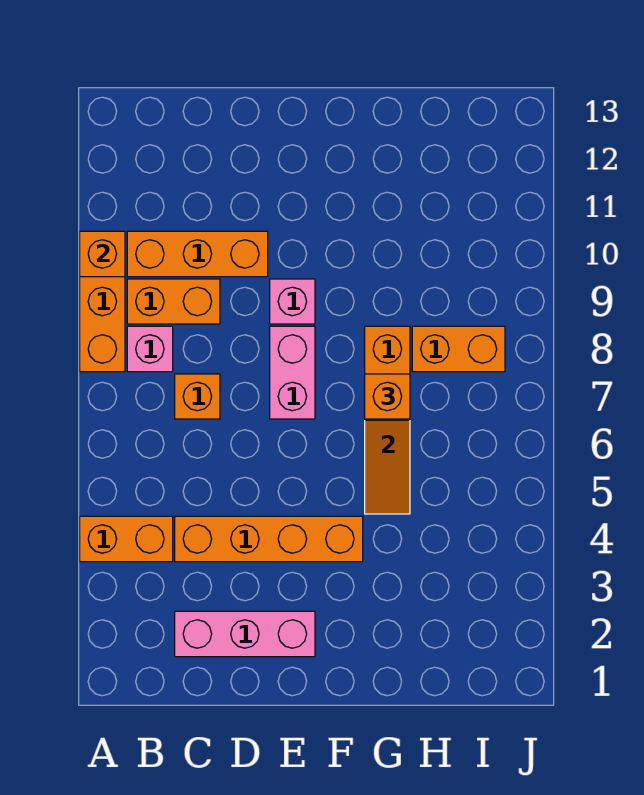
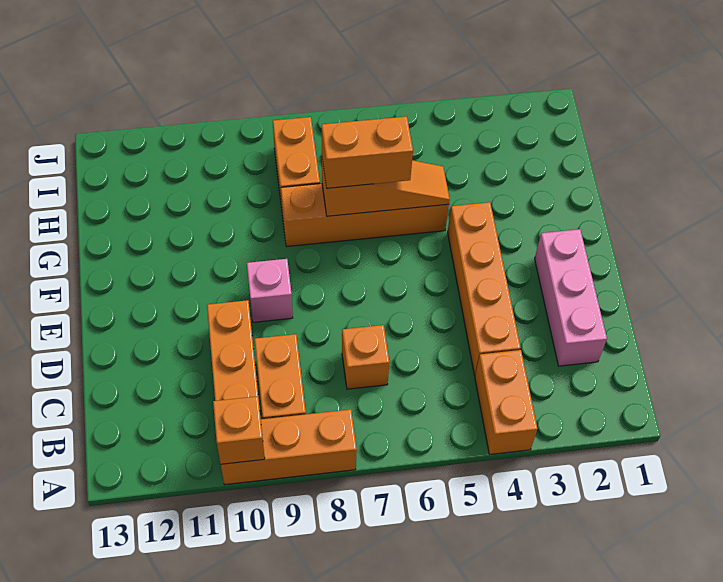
pink 1x1 brick [127,326,173,372] -> none
pink 1x2 brick [270,326,315,419] -> none
orange 1x1 brick [365,374,410,419] -> orange 1x2 brick [322,116,413,188]

